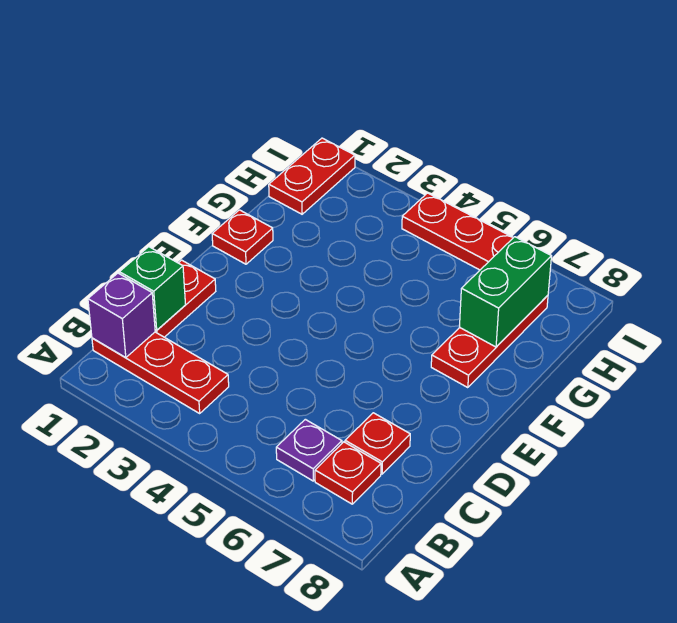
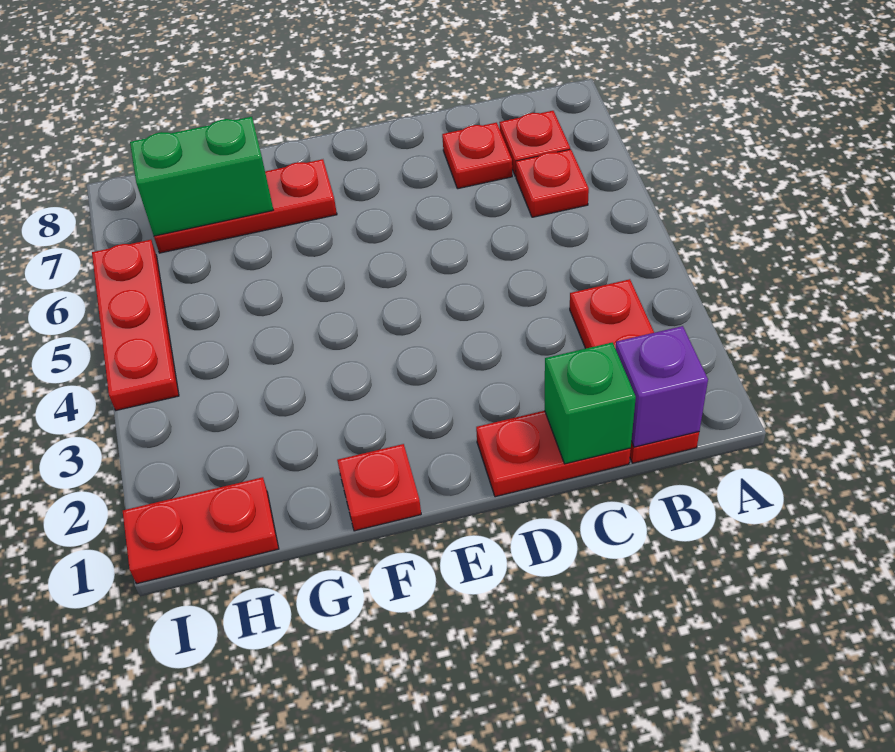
purple 1x1 plate [276,419,342,481] -> red 1x1 plate [516,149,589,217]

